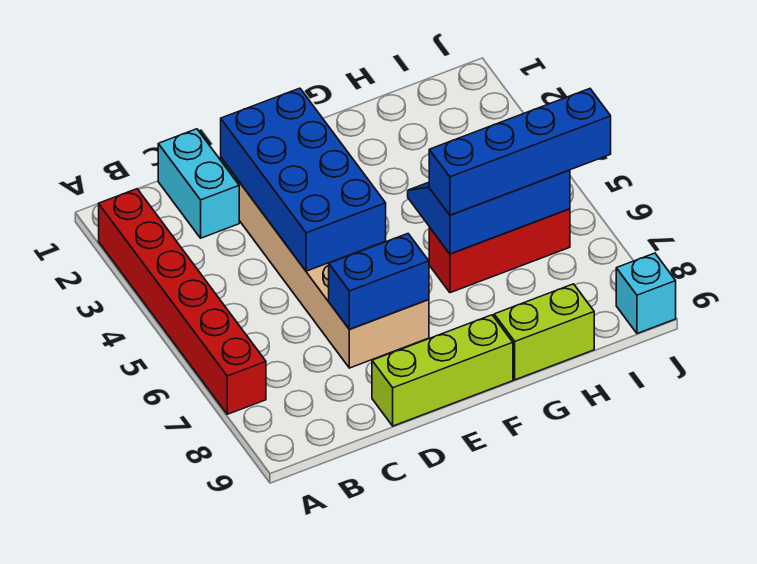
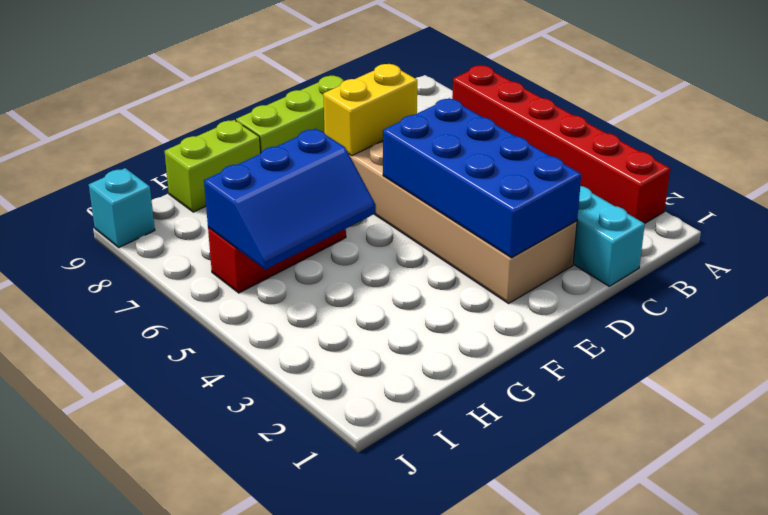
blue 1x2 brick [329,234,429,329] -> yellow 1x2 brick [323,64,417,156]
blue 1x4 brick [429,89,611,215] -> none

